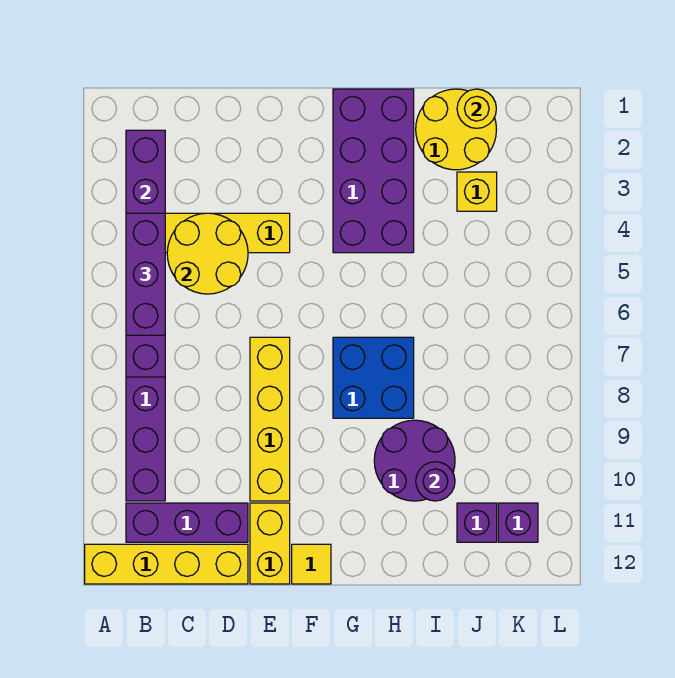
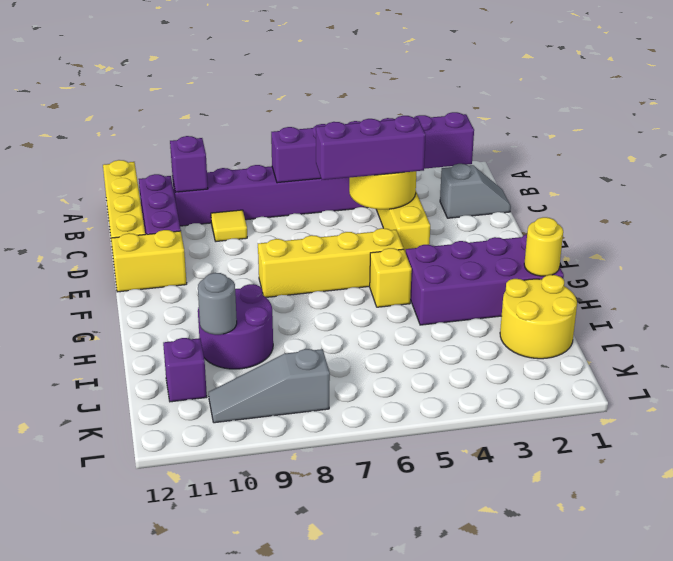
purple 1x3 brick [126,213,165,335] -> purple 1x3 brick moved to [316,116,426,180]
none -> grey 1x2 slope [440,164,511,218]
yellow 1x4 brick [250,337,290,501] -> yellow 1x4 brick moved to [258,228,404,297]
yellow 1x1 tile [292,544,331,584] -> yellow 1x1 tile moved to [211,210,247,241]
blue 2x2 brick [333,337,414,418] -> none
purple 1x1 round brick [416,462,455,501] -> grey 1x1 round brick [198,273,237,335]
yellow 1x1 round brick [457,89,496,128] -> yellow 1x1 round brick moved to [524,217,563,276]
yellow 1x1 brick [457,172,497,211] -> yellow 1x1 brick moved to [370,248,412,307]
none -> grey 1x3 slope [209,349,330,423]
purple 1x1 brick [498,503,538,542] -> purple 1x1 brick moved to [170,136,208,192]

